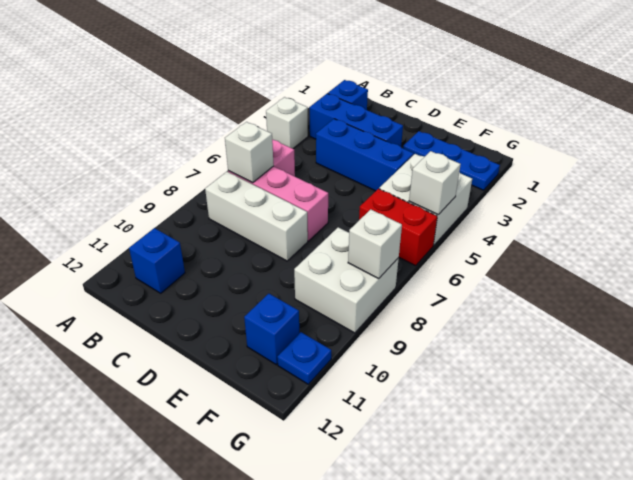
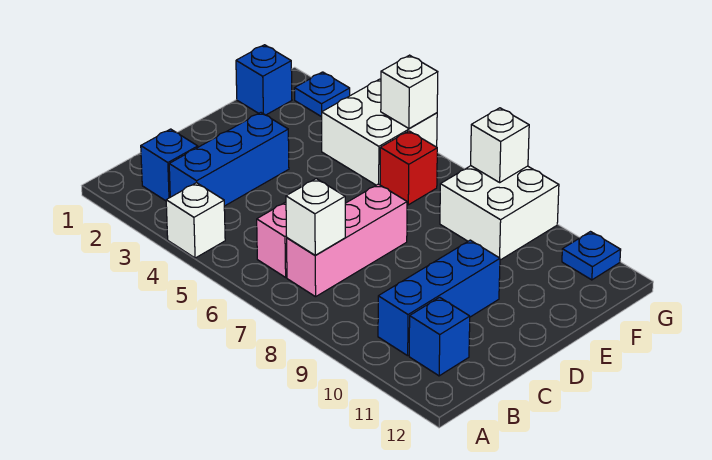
white 1x3 brick [205,172,308,261] -> none
blue 1x3 brick [316,119,414,191] -> blue 1x3 brick moved to [378,240,500,356]
blue 1x3 plate [403,131,500,190] -> blue 1x1 plate [294,72,350,117]
red 1x2 brick [359,189,437,266] -> red 1x1 brick [380,131,437,205]
blue 1x1 brick [244,294,299,365] -> blue 1x1 brick moved to [236,45,292,115]

